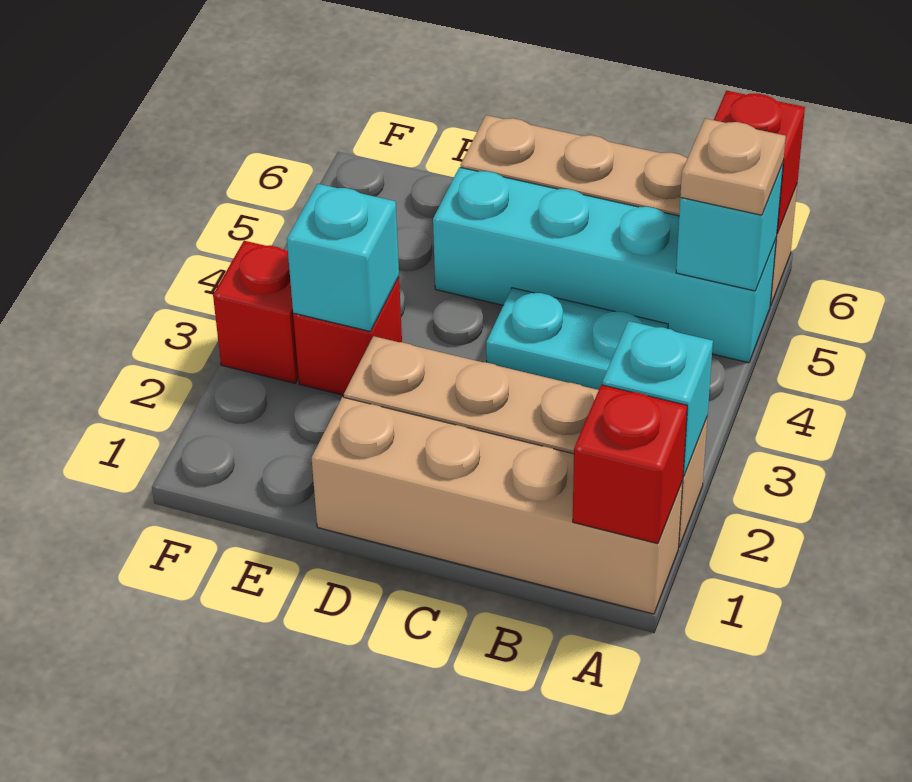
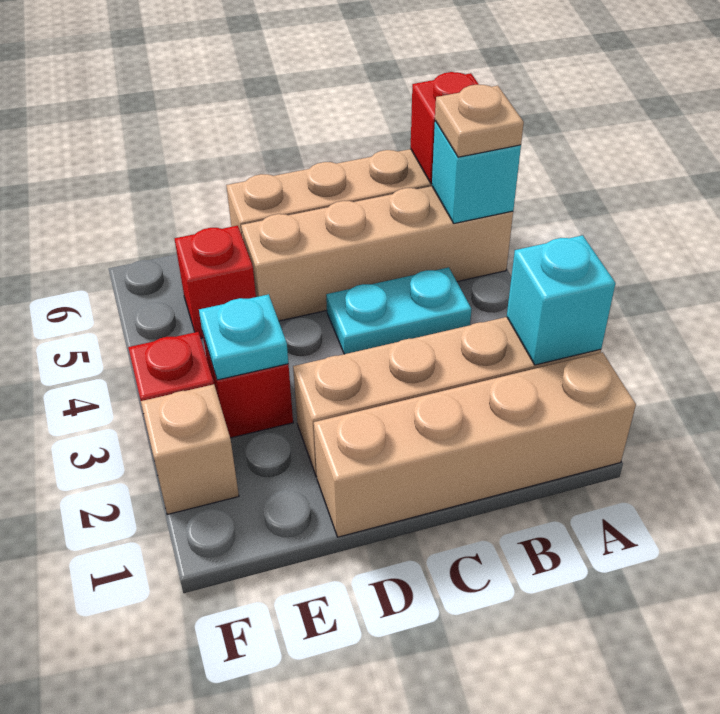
red 1x1 brick [573,385,687,544] -> red 1x1 brick moved to [175,226,256,338]
cyan 1x4 brick [433,167,776,363] -> tan 1x4 brick [241,186,513,321]
cyan 1x1 brick [287,184,399,331] -> cyan 1x1 plate [199,294,288,380]
none -> tan 1x1 brick [141,384,239,515]

